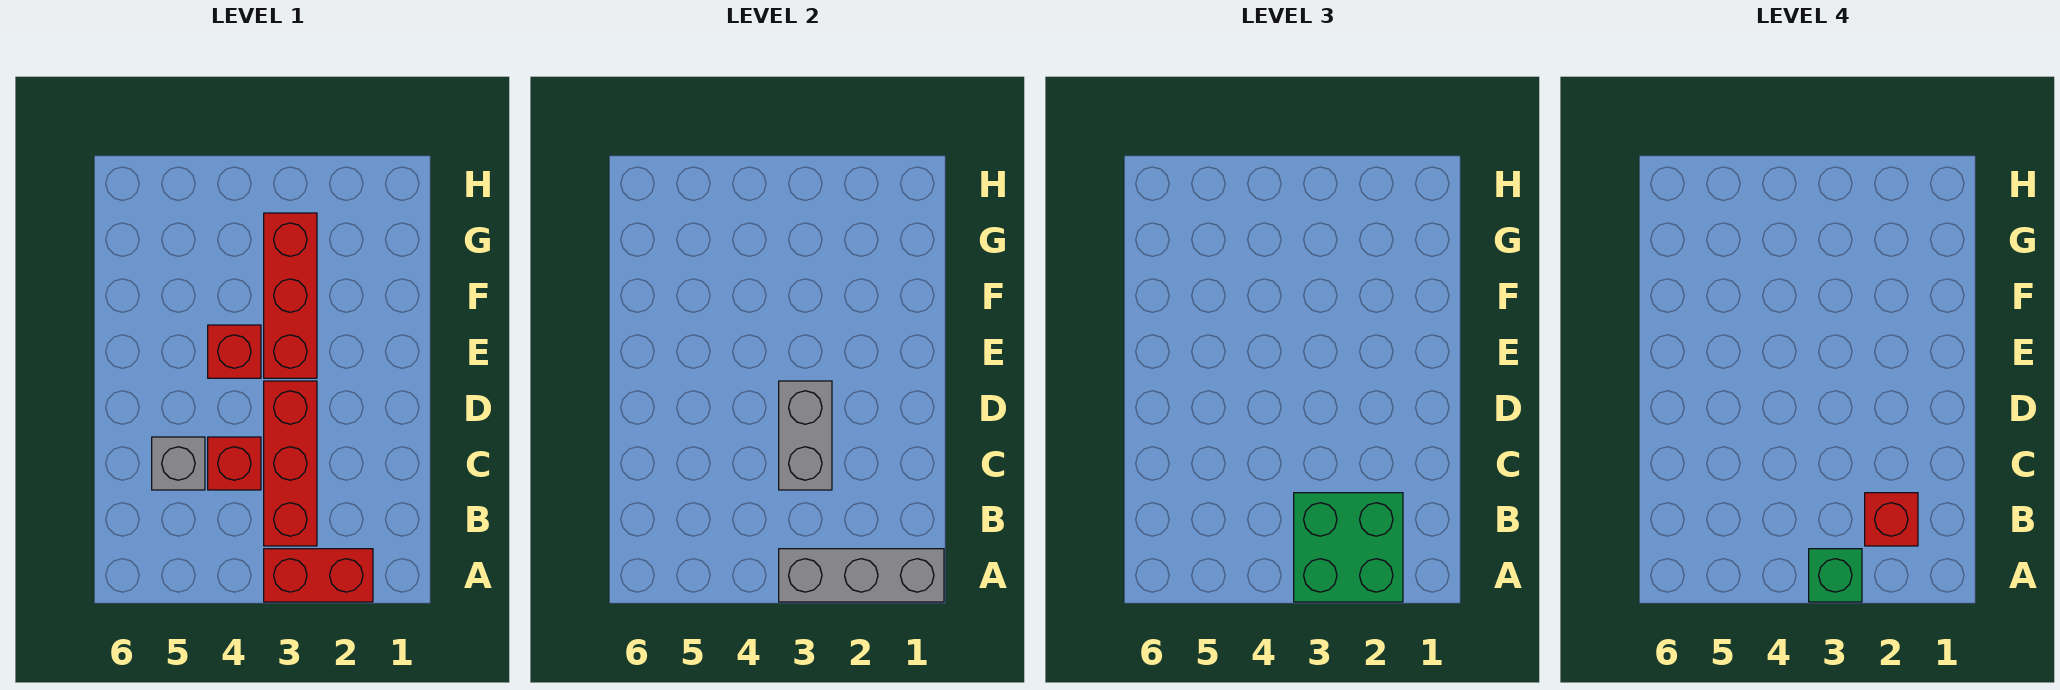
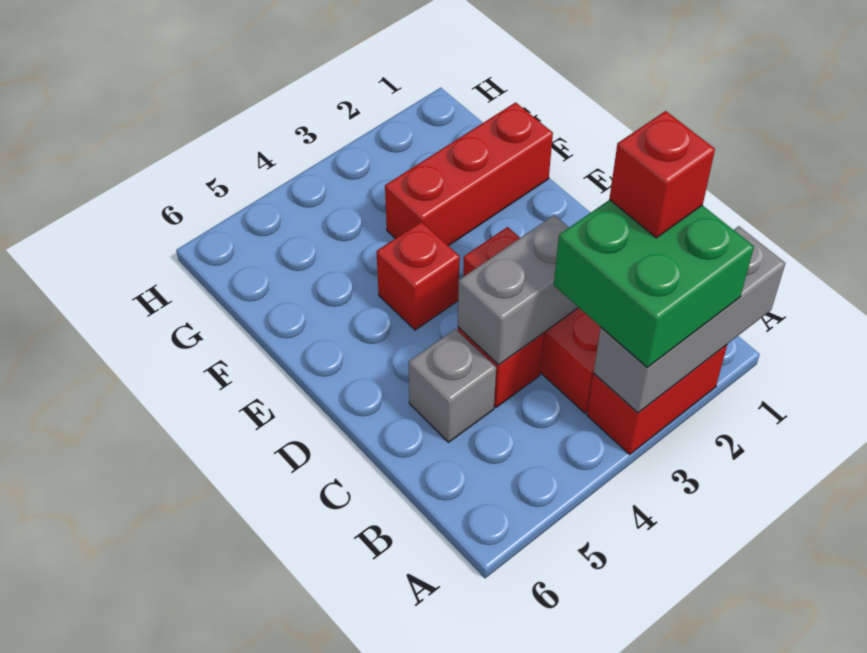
green 1x1 brick [1809,549,1862,602] -> none
grey 1x2 brick [779,381,832,490] -> grey 1x2 brick turned to [458,215,579,365]
red 1x3 brick [264,213,317,378] -> red 1x3 brick turned to [385,102,553,246]

